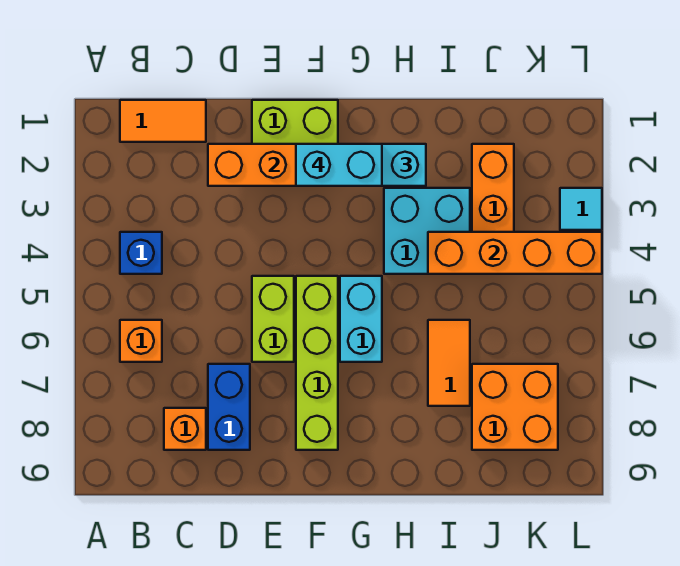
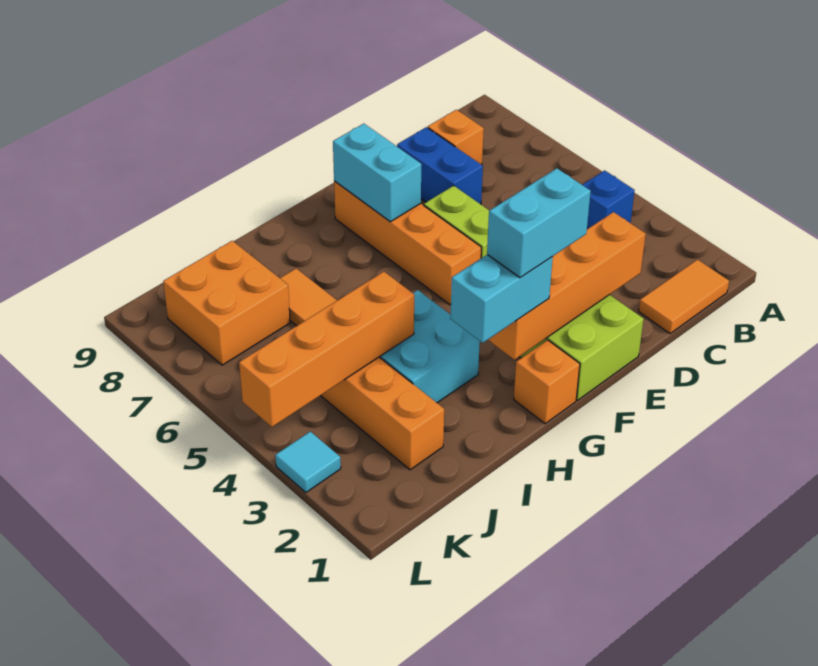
orange 1x1 brick [120,320,162,362] -> orange 1x1 brick moved to [514,340,580,424]
lime 1x4 brick [296,276,338,450] -> orange 1x4 brick [334,181,481,304]
cyan 1x2 brick [340,276,382,362] -> cyan 1x2 brick moved to [333,124,421,222]

